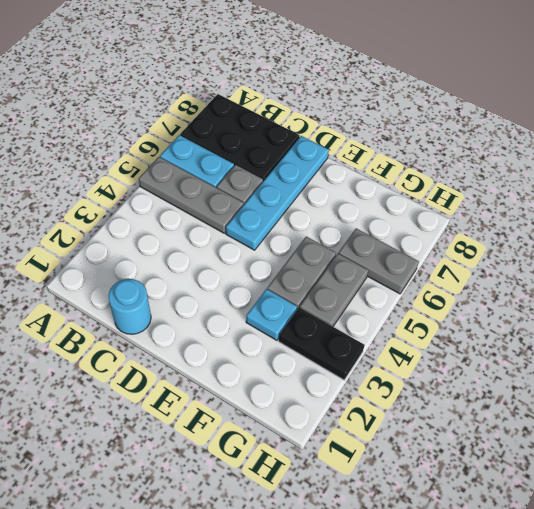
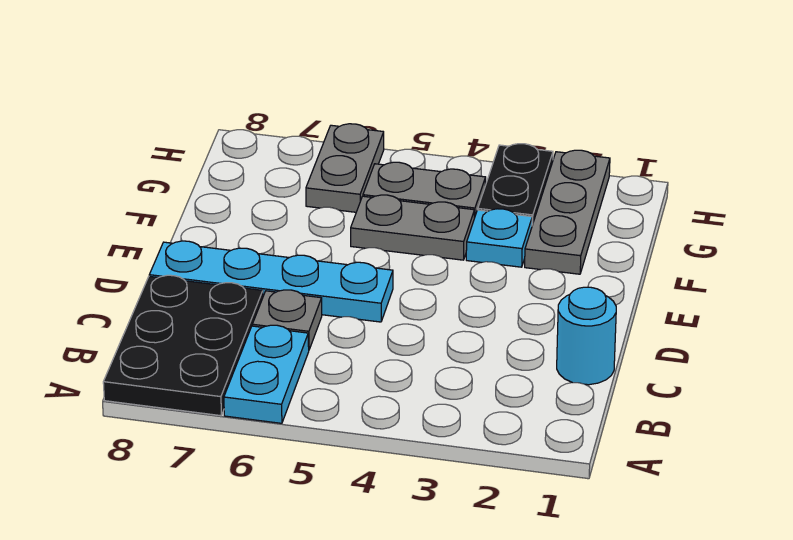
grey 1x3 plate [139,157,244,233] -> grey 1x3 plate moved to [525,150,610,274]

